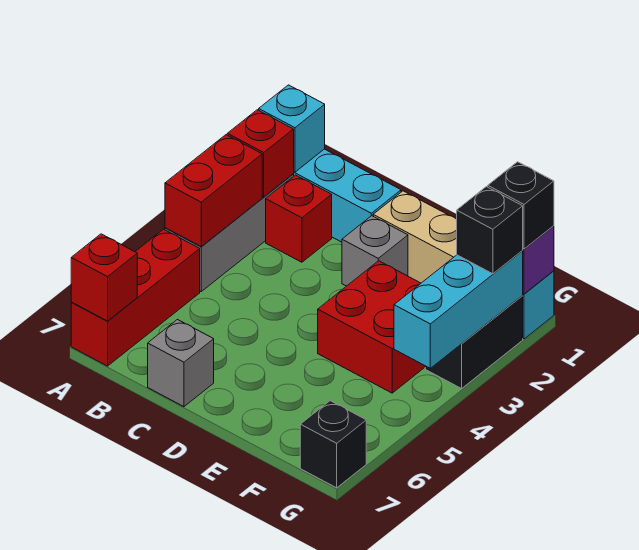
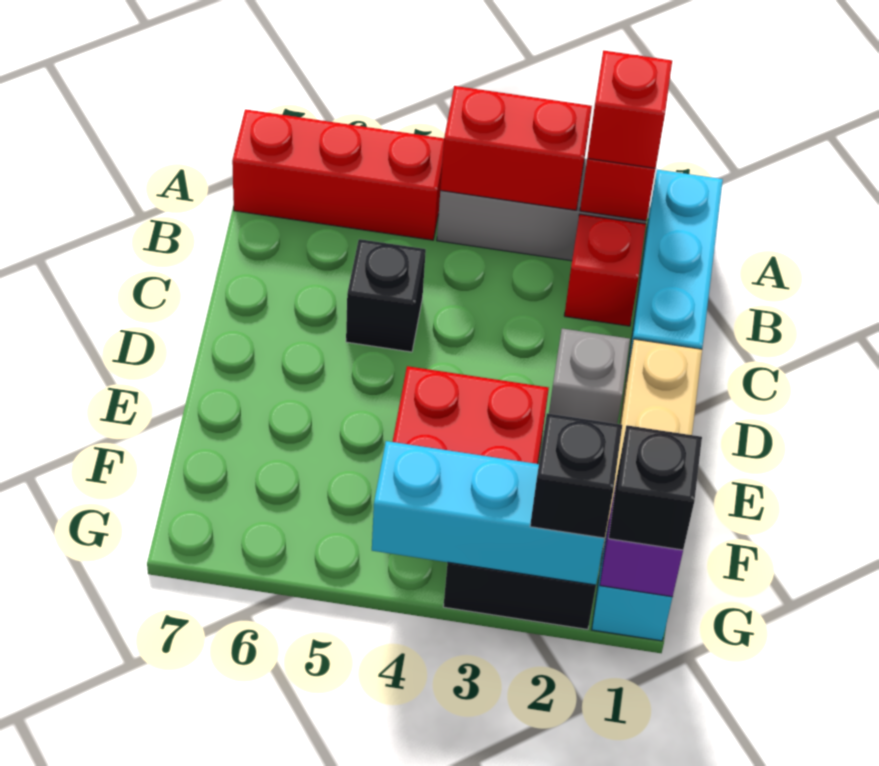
cyan 1x1 brick [259,85,325,172] -> none
red 1x1 brick [71,234,137,321] -> red 1x1 brick moved to [587,51,672,168]
grey 1x1 brick [148,320,214,407] -> none
black 1x1 brick [300,401,366,488] -> black 1x1 brick moved to [346,239,426,352]

